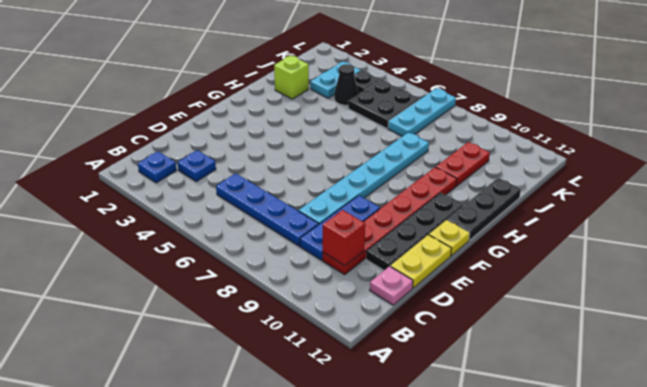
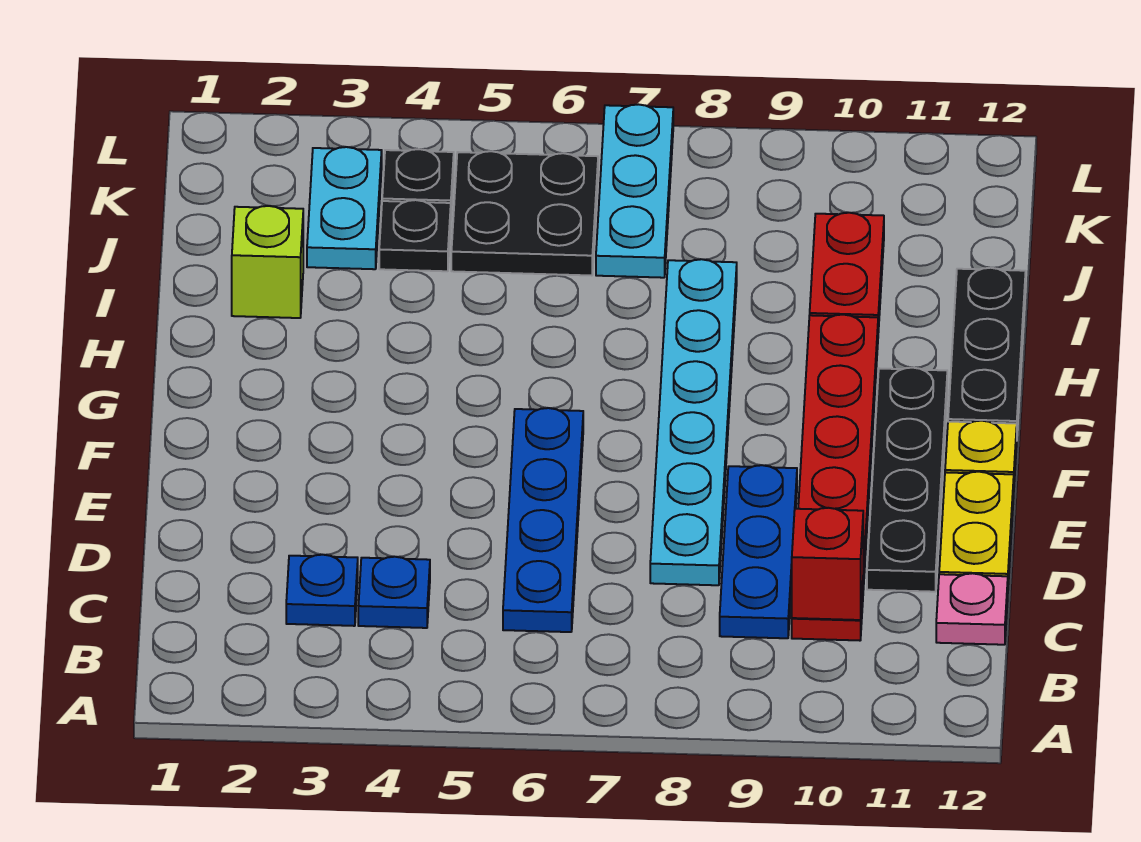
blue 1x1 plate [138,151,176,183] -> blue 1x1 plate moved to [358,557,430,628]
blue 1x4 plate [216,173,319,246] -> blue 1x4 plate turned to [503,408,583,632]
black 1x1 cone [334,64,358,105] -> black 1x1 plate [379,200,451,271]

